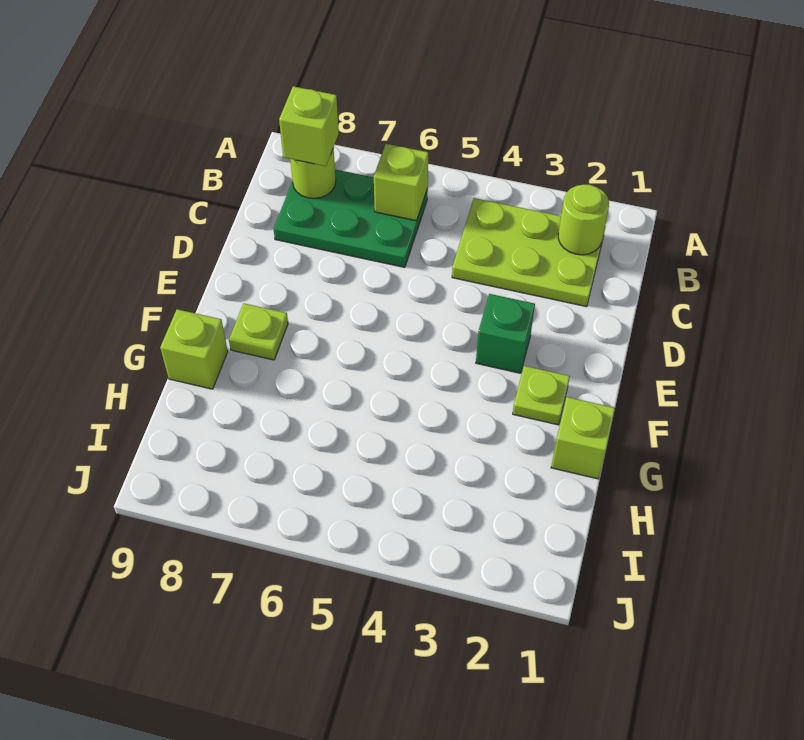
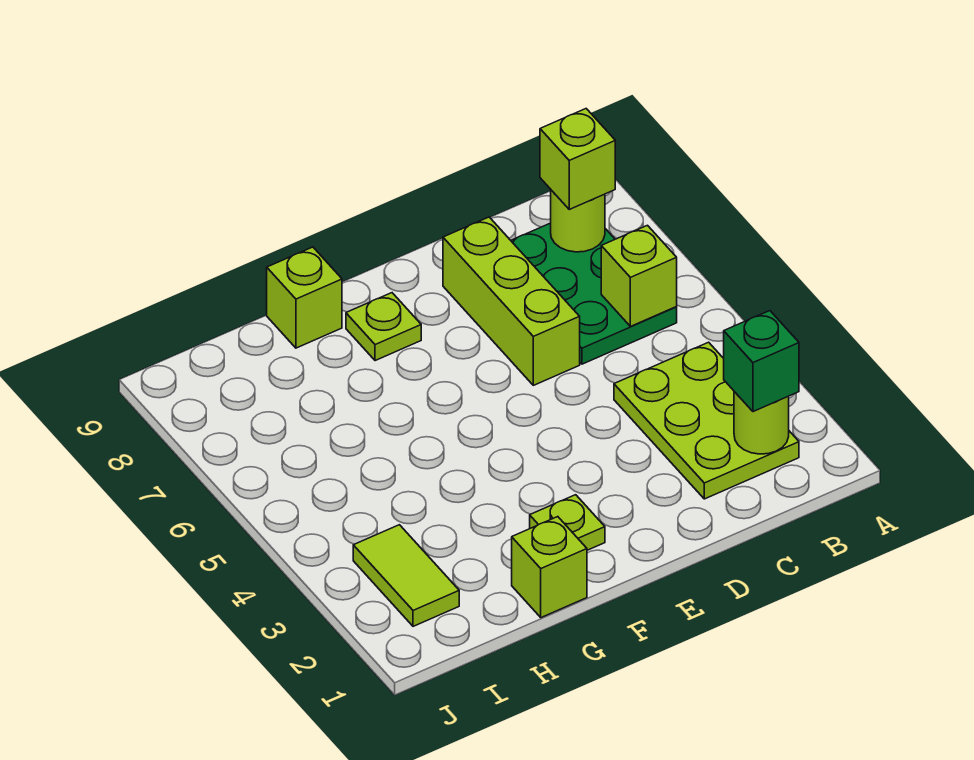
none -> lime 1x3 brick [443,217,580,385]
green 1x1 brick [476,294,535,373] -> green 1x1 brick moved to [724,311,799,412]
none -> lime 1x2 tile [353,525,459,626]

